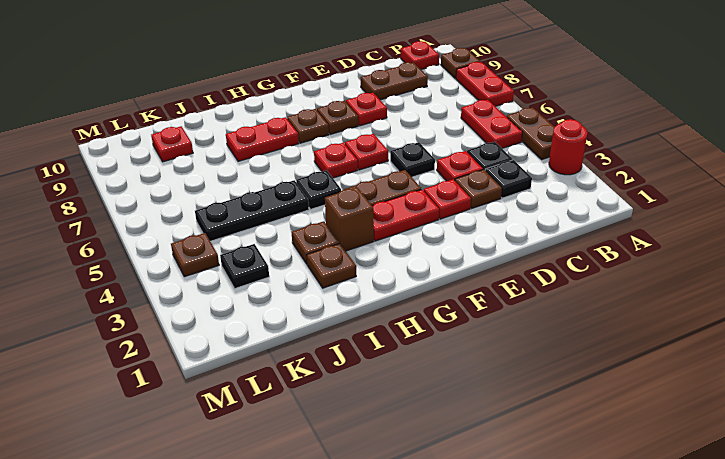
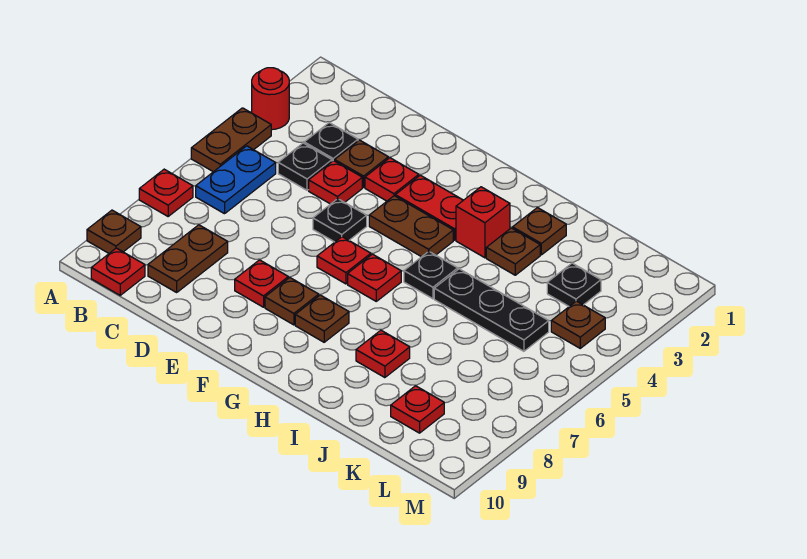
red 1x2 plate [456,62,514,106] -> red 1x1 plate [139,169,193,216]
red 1x2 plate [461,100,522,148] -> blue 1x2 plate [196,146,276,214]
brown 1x2 plate [361,62,428,100] -> brown 1x2 plate turned to [148,225,228,292]
brown 1x1 brick [325,187,374,251] -> red 1x1 brick [456,187,510,258]
red 1x2 plate [226,117,299,161] -> red 1x1 plate [356,330,410,378]

